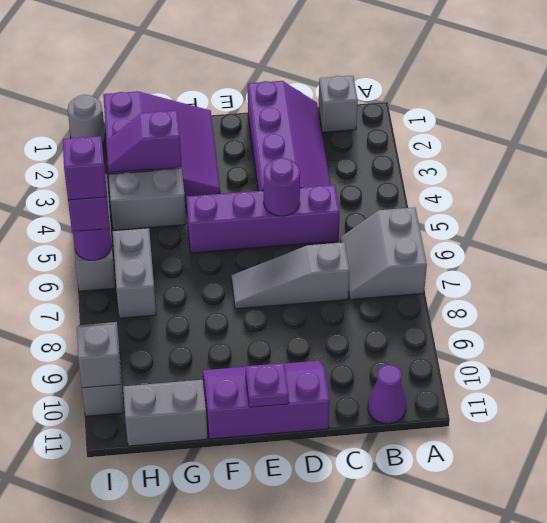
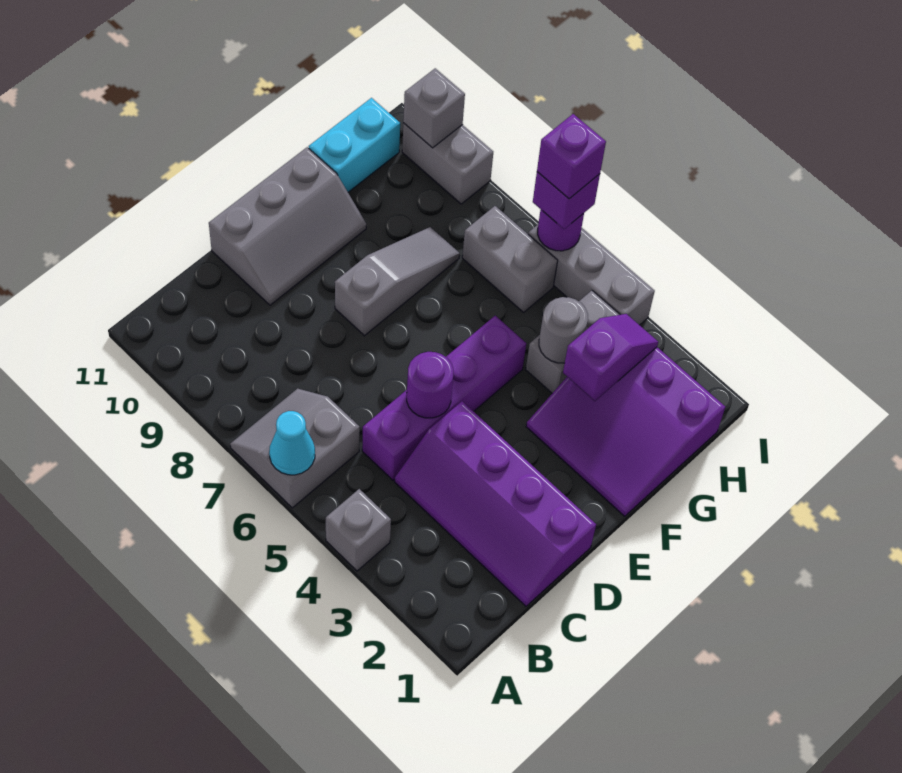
grey 2x2 slope [341,207,427,299] -> grey 2x2 slope turned to [230,389,360,508]
none -> cyan 1x1 cone [269,411,315,475]
grey 1x1 brick [319,76,358,132] -> grey 1x1 brick moved to [326,489,391,571]
purple 1x1 cone [368,365,406,424] -> none
grey 1x3 slope [232,242,349,309] -> grey 1x3 slope moved to [335,227,460,336]
purple 2x3 slope [203,361,330,439] -> grey 2x3 slope [209,147,366,305]
purple 1x1 plate [246,363,289,407] -> none
grey 1x2 brick [123,380,207,446] -> cyan 1x2 brick [309,98,400,192]
grey 1x1 round brick [68,95,105,144] -> grey 1x1 round brick moved to [539,297,588,363]

